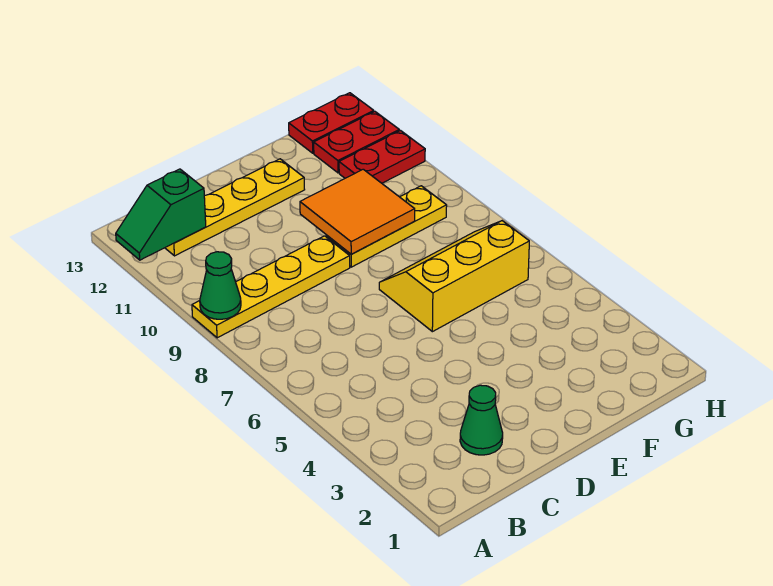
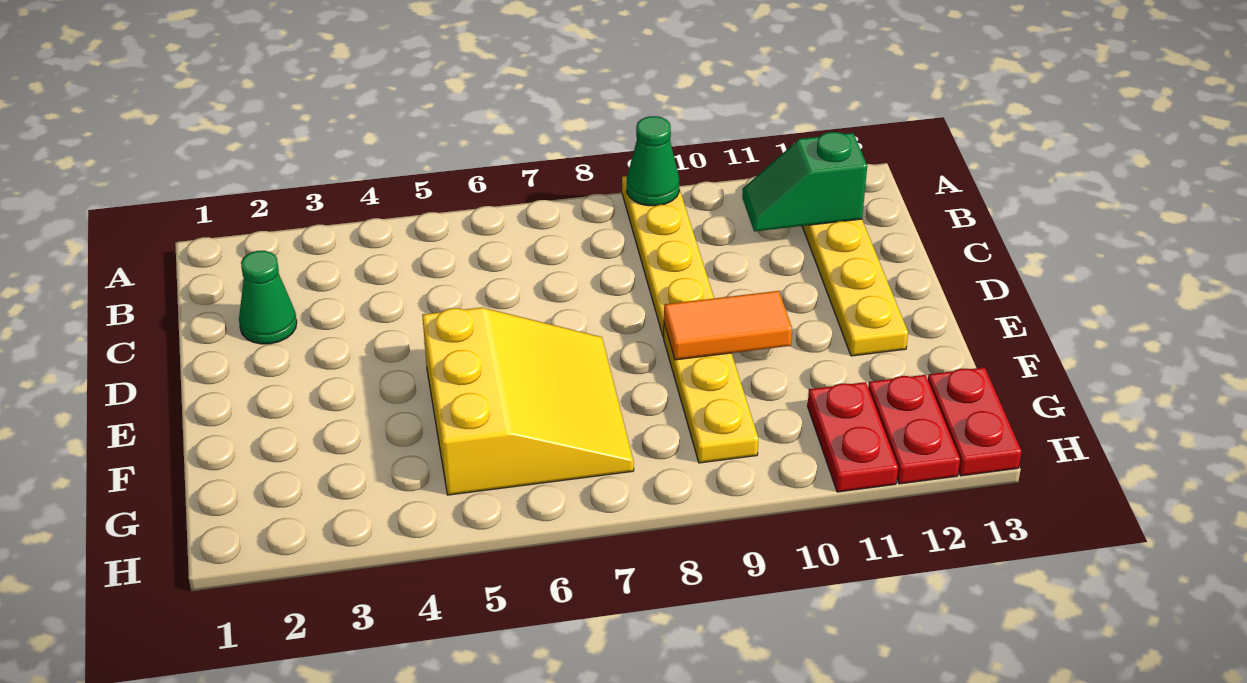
green 1x2 slope [116,169,206,260] -> green 1x2 slope turned to [742,132,867,231]
yellow 2x3 slope [379,221,529,332] -> yellow 3x3 slope [422,307,634,495]
orange 2x2 tile [300,169,415,254] -> orange 1x2 tile [664,291,792,360]

